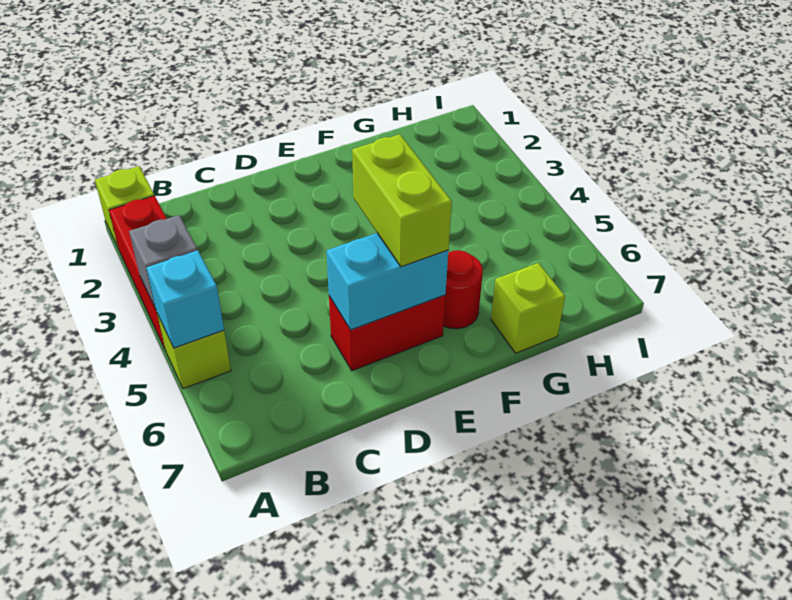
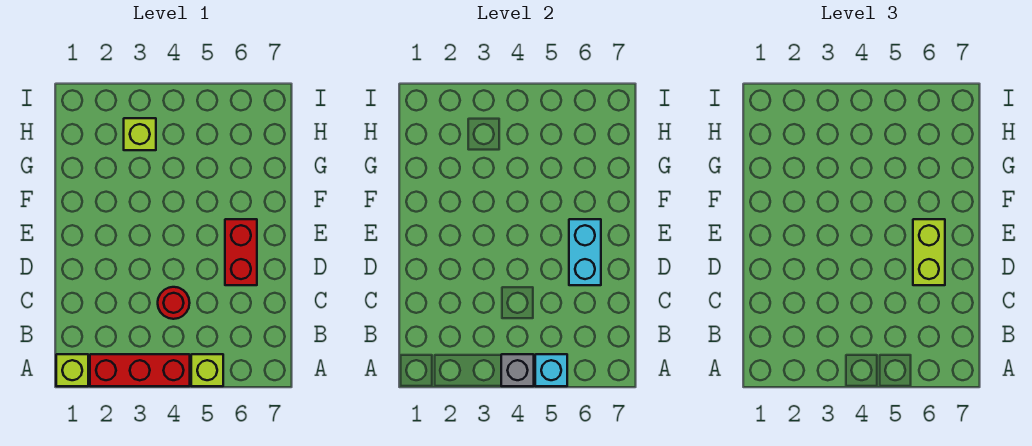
lime 1x2 brick [352,134,452,267] -> lime 1x2 brick turned to [913,219,945,285]
red 1x1 round brick [443,250,483,329] -> red 1x1 round brick moved to [158,287,190,319]
lime 1x1 brick [491,263,565,353] -> lime 1x1 brick moved to [124,118,156,150]

